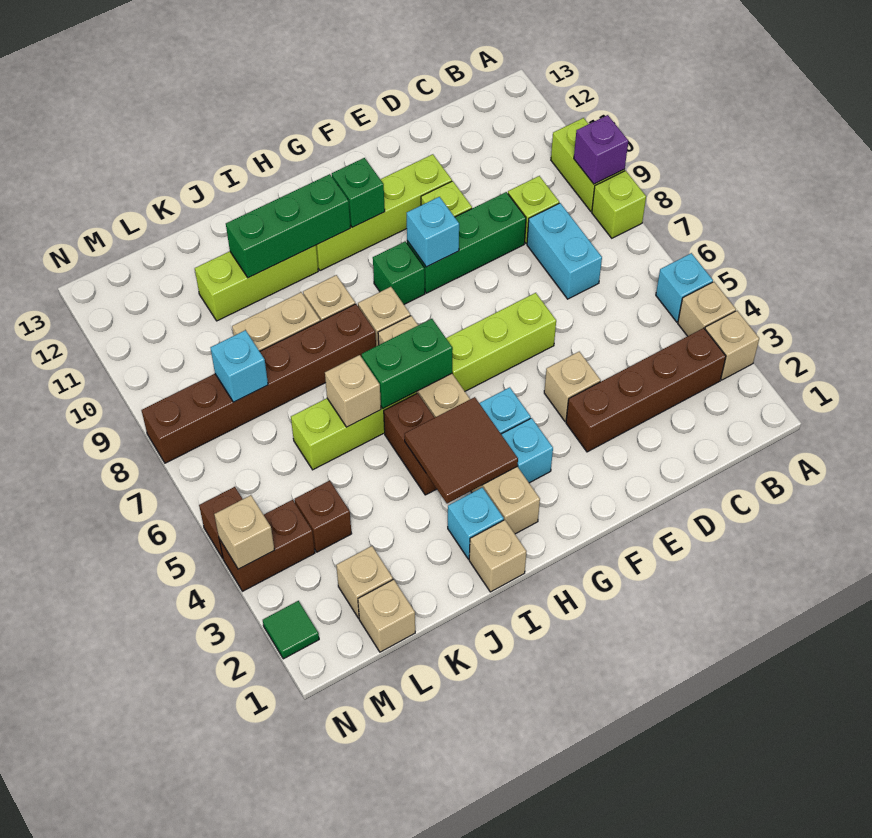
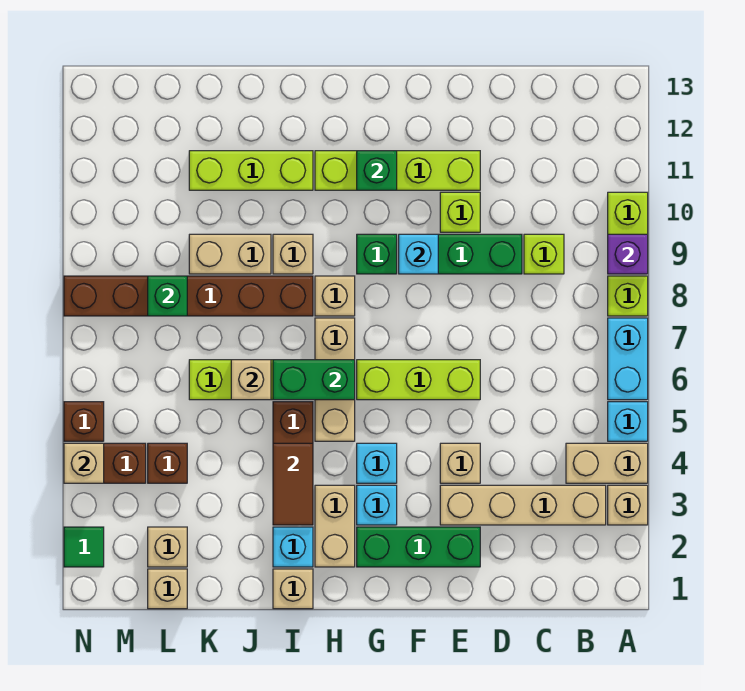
tan 1x1 brick [678,282,736,336] -> tan 1x2 brick [566,443,648,483]
brown 1x4 brick [566,328,726,452] -> tan 1x4 brick [440,485,606,525]
cyan 1x2 brick [527,203,602,299] -> cyan 1x2 brick moved to [608,318,648,400]
brown 2x2 tile [405,397,518,503] -> brown 1x2 tile [273,443,313,525]
green 1x3 brick [226,174,350,278] -> green 1x3 brick moved to [357,527,480,567]
cyan 1x1 brick [210,330,268,402] -> green 1x1 brick [148,276,187,316]

